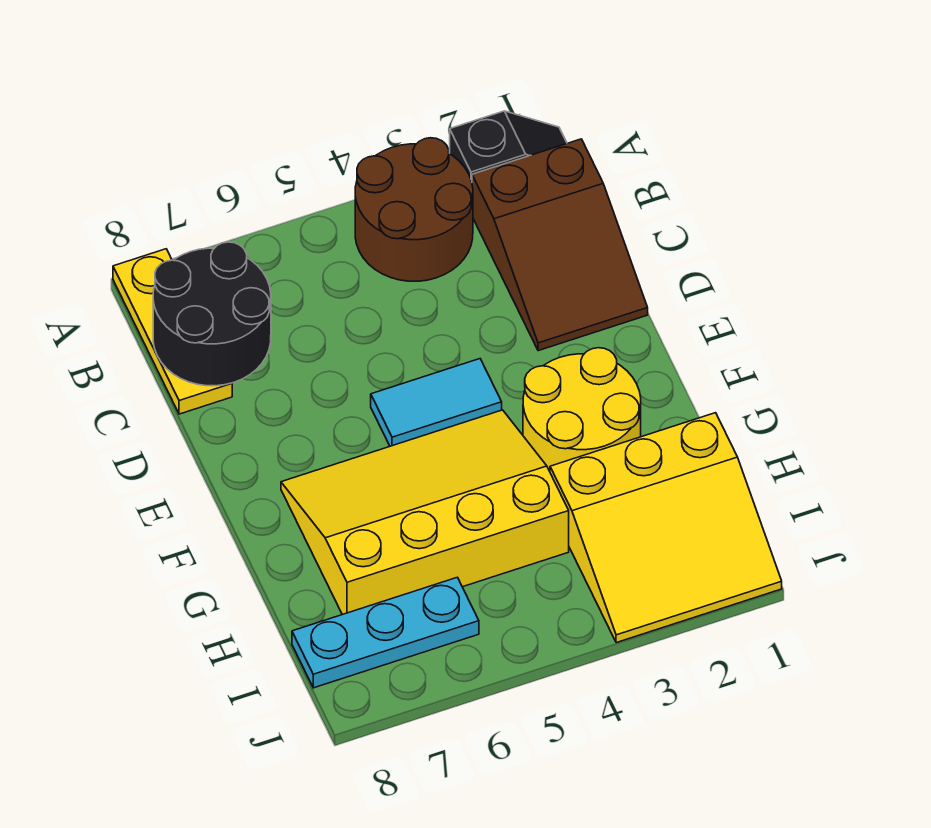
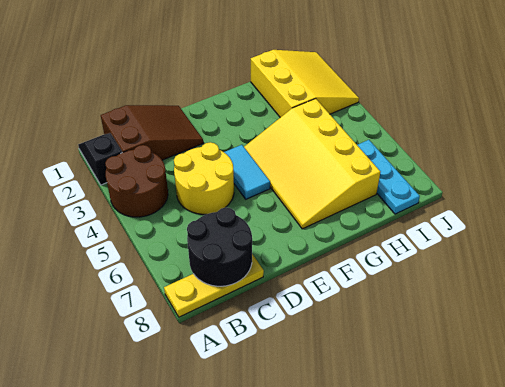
yellow 2x2 round brick [523,348,641,471] -> yellow 2x2 round brick moved to [174,142,234,214]

